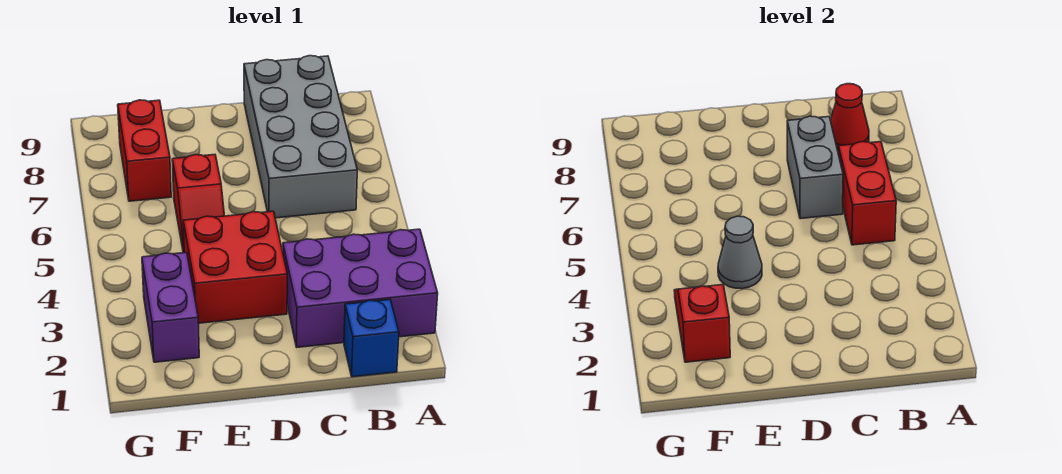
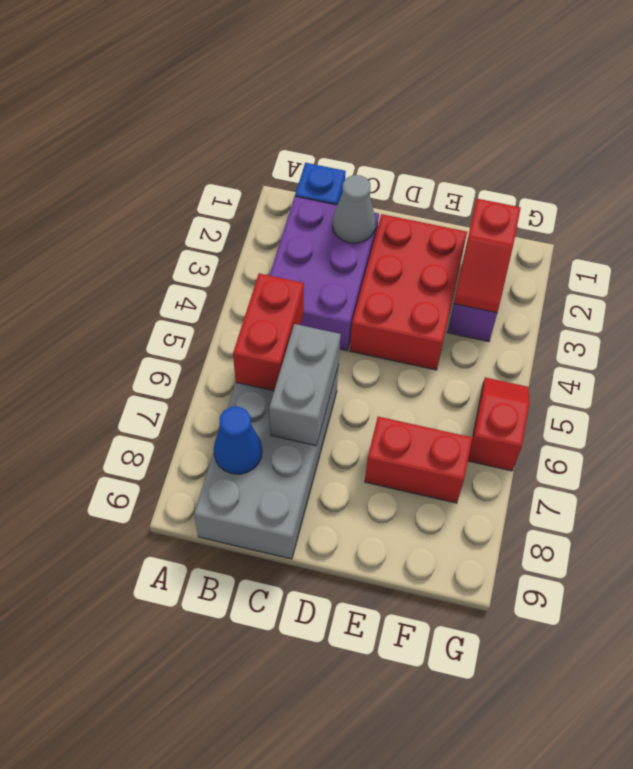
purple 2x3 brick [283,229,438,347] -> purple 2x3 brick turned to [270,197,379,351]
red 1x1 cone [831,84,869,151] -> blue 1x1 cone [214,407,262,474]
red 2x2 brick [183,211,287,323] -> red 2x3 brick [350,214,467,370]
grey 1x1 cone [718,216,762,289] -> grey 1x1 cone moved to [332,175,376,243]
red 1x2 slope [172,155,224,253] -> red 1x2 slope moved to [468,377,529,471]
red 1x2 brick [118,100,171,201] -> red 1x2 brick turned to [365,417,472,503]

